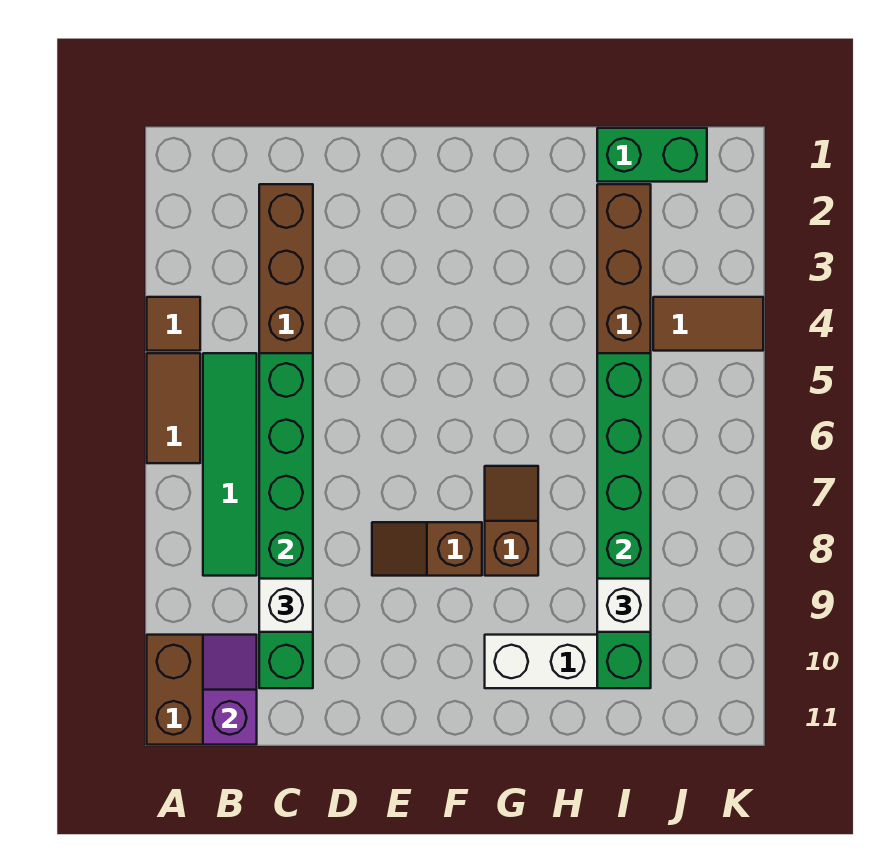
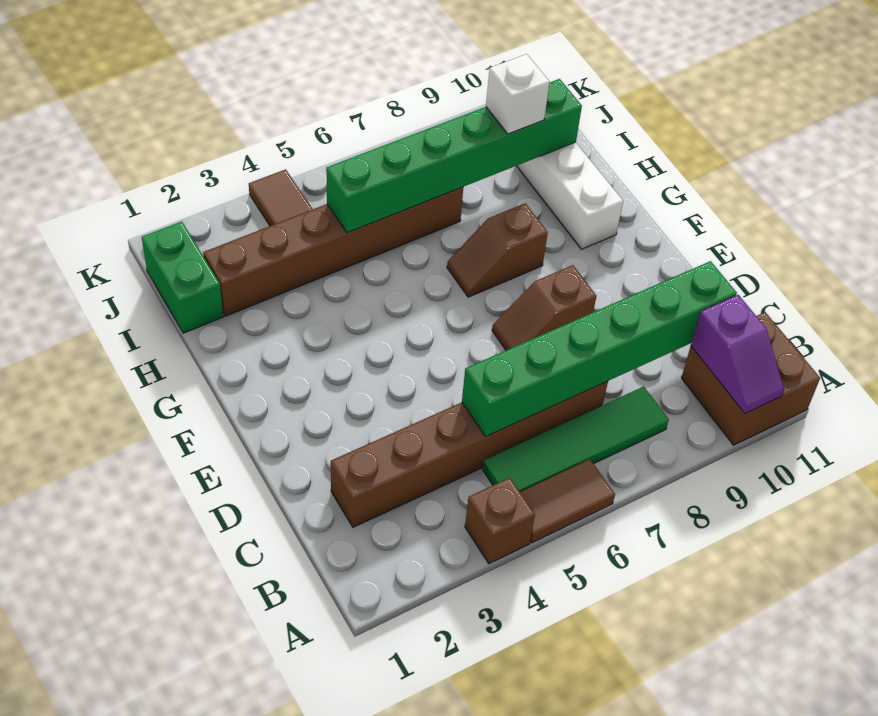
brown 1x1 tile [147,297,200,351] -> brown 1x1 brick [465,478,535,564]
purple 1x2 slope [203,635,257,745] -> purple 1x2 slope turned to [691,295,784,414]
white 1x1 brick [259,579,313,632] -> none
brown 1x2 slope [372,522,482,576] -> brown 1x2 slope turned to [492,265,596,350]

